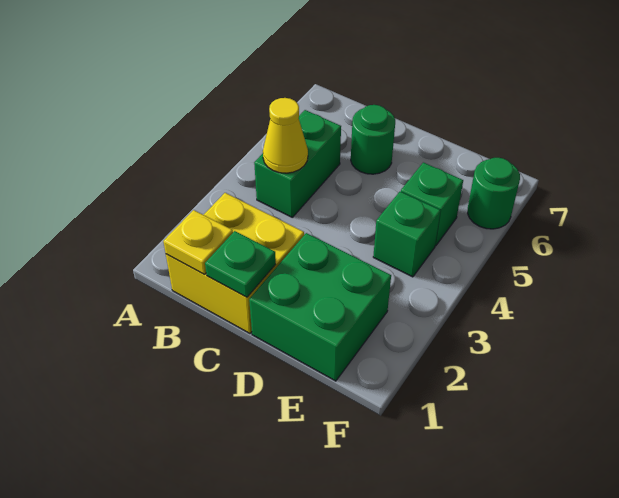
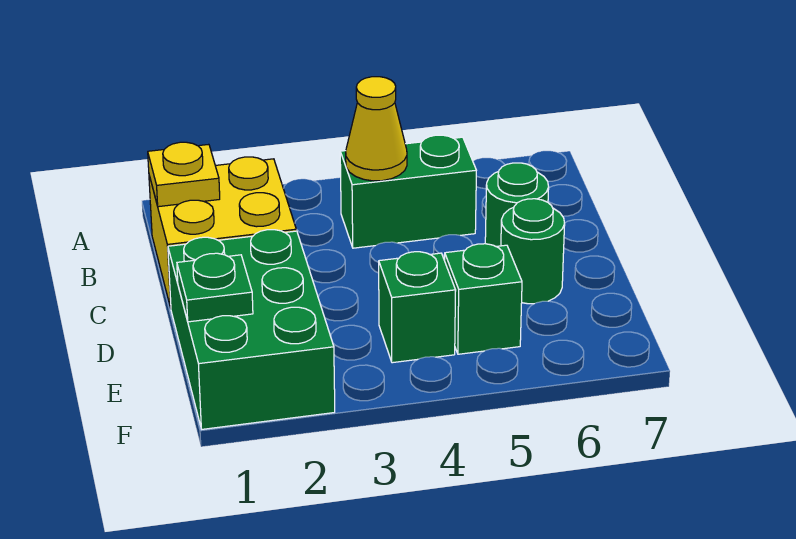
green 1x1 plate [205,231,276,297] -> green 1x1 plate moved to [177,253,253,322]
green 2x2 brick [249,233,391,381] -> green 2x3 brick [168,230,335,429]
green 1x1 round brick [468,158,520,229] -> green 1x1 round brick moved to [501,199,565,304]

